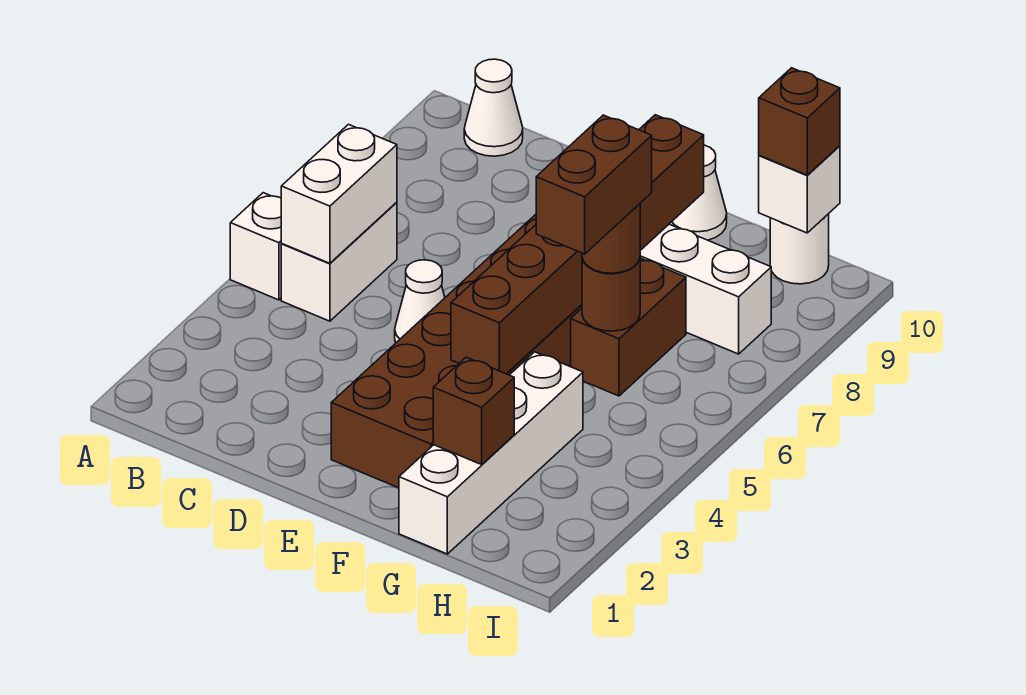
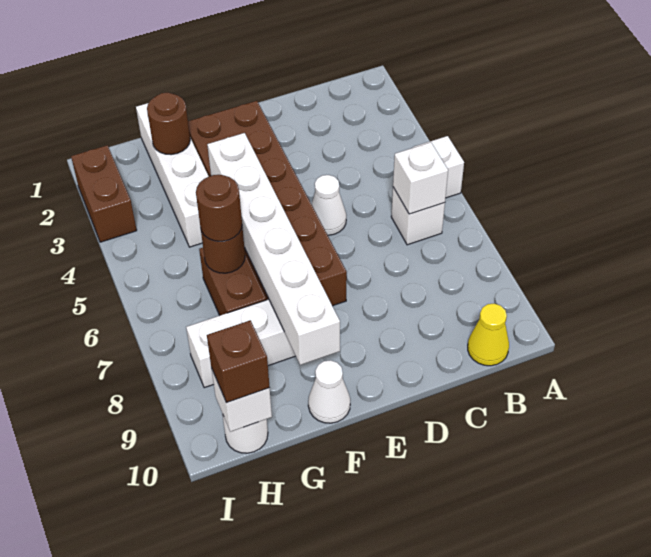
white 1x2 brick [281,202,397,321] -> white 1x1 brick [391,187,445,245]
white 1x2 brick [281,125,397,263] -> white 1x1 brick [393,142,448,214]
white 1x1 cone [464,59,523,156] -> yellow 1x1 cone [468,303,509,366]
brown 1x6 brick [451,115,704,374] -> white 1x6 brick [207,133,340,365]
brown 1x1 brick [433,357,514,465] -> brown 1x1 round brick [147,93,190,155]
brown 1x2 brick [536,115,652,254] -> brown 1x2 brick moved to [71,145,137,242]

